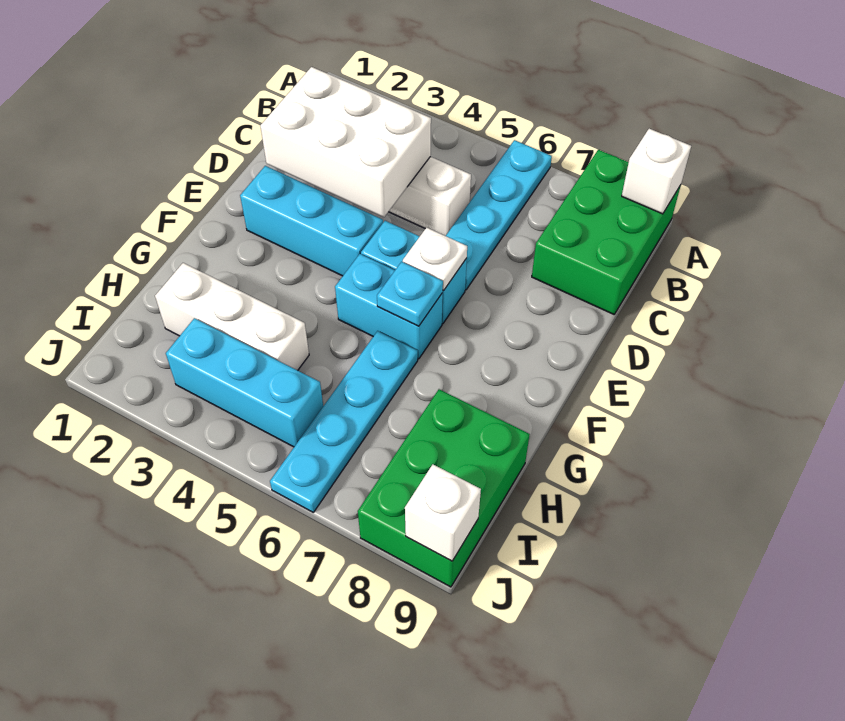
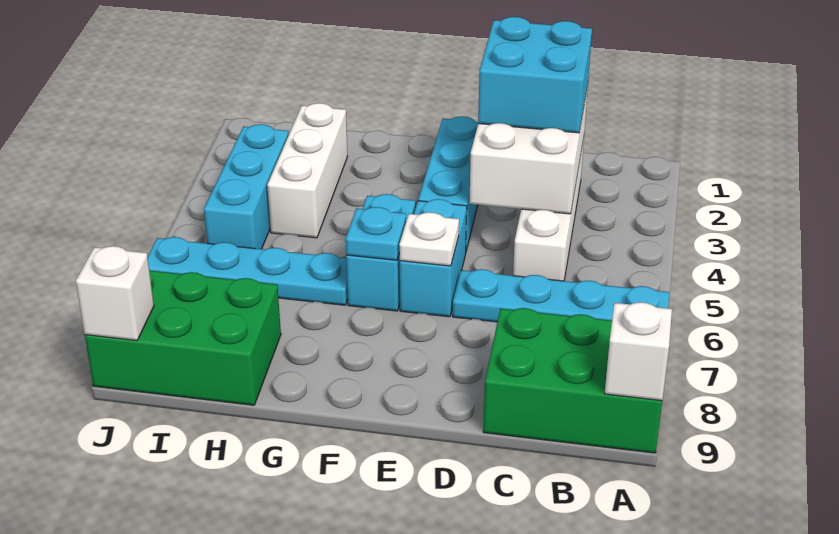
none -> cyan 2x2 brick [478,17,592,133]

